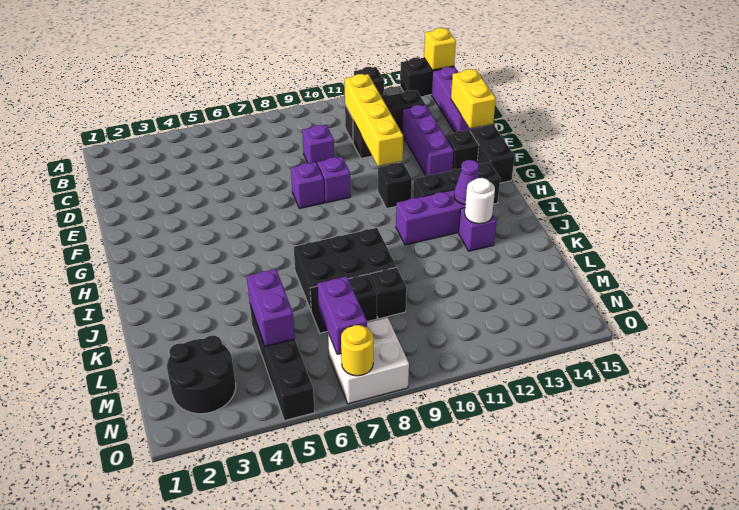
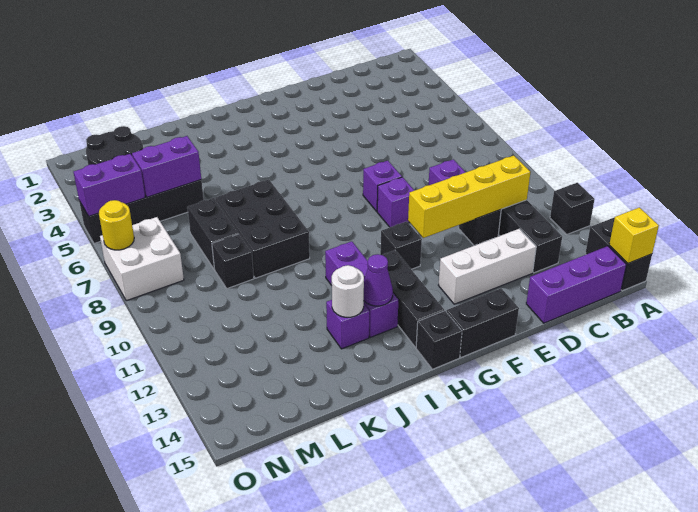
purple 1x3 brick [402,105,454,175] -> white 1x3 brick [438,229,536,304]
yellow 1x2 brick [451,69,496,129] -> none
black 1x1 brick [445,130,479,170] -> black 1x1 brick moved to [416,311,462,369]
purple 1x2 brick [318,276,367,354] -> purple 1x2 brick moved to [73,154,145,216]

